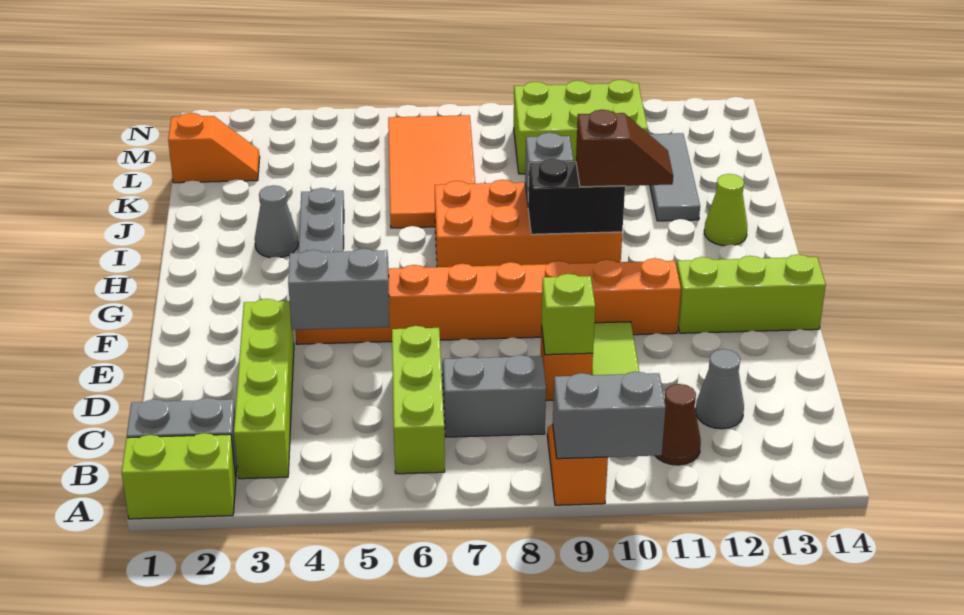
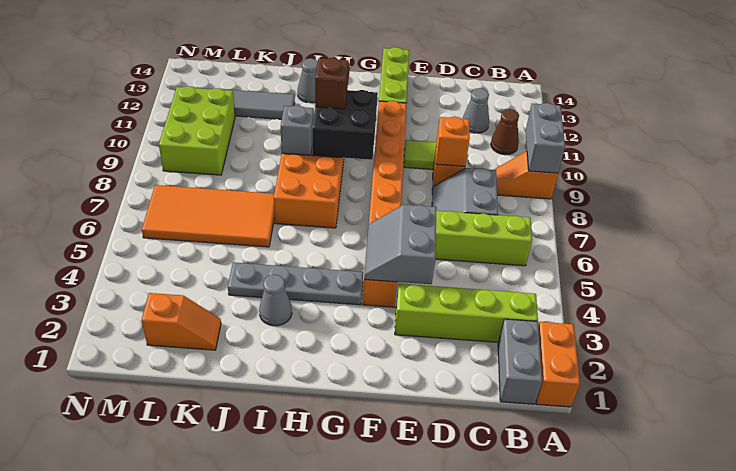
lime 1x2 brick [122,433,236,519] -> orange 1x2 brick [536,322,580,407]
lime 1x1 brick [541,274,595,355] -> orange 1x1 brick [436,117,470,166]
black 1x2 brick [528,159,625,234] -> black 2x2 brick [312,90,378,160]
lime 1x1 cone [704,174,747,246] -> grey 1x1 cone [298,58,318,103]
orange 1x2 slope [168,113,260,183] -> orange 1x2 slope turned to [141,293,221,350]

